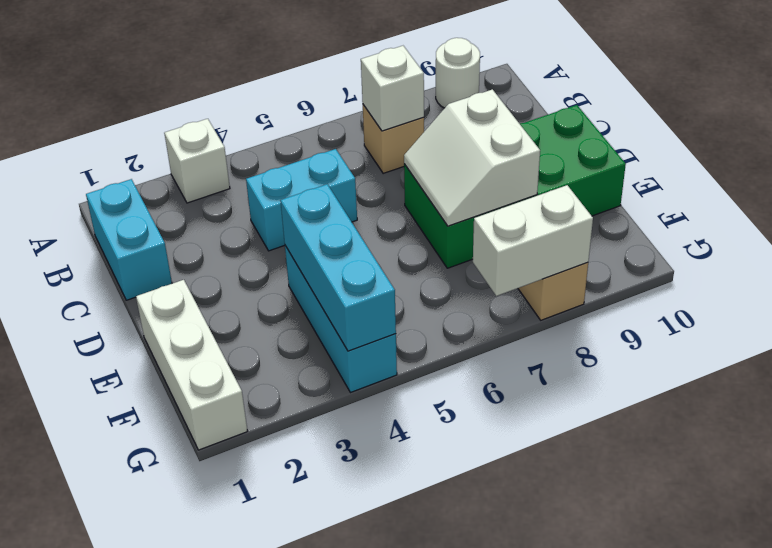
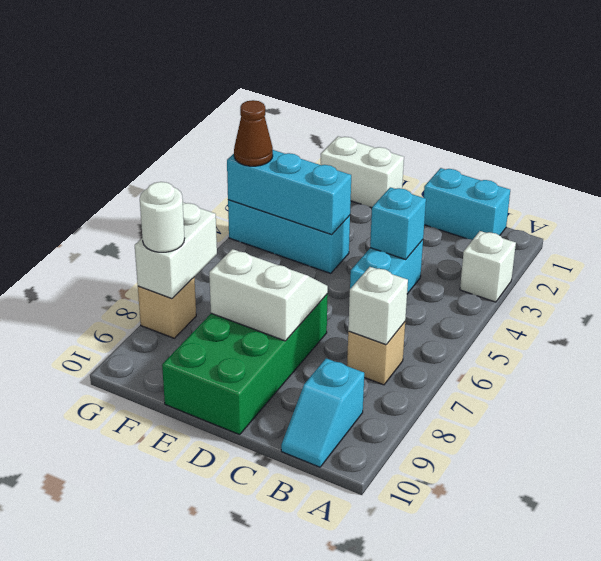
white 1x1 round brick [436,38,480,108] -> white 1x1 round brick moved to [140,182,185,252]
none -> cyan 1x2 slope [281,358,364,467]
none -> cyan 1x1 brick [370,187,426,259]
white 1x3 brick [136,280,247,450] -> white 1x2 brick [321,136,404,208]
none -> brown 1x1 cone [234,100,273,166]

